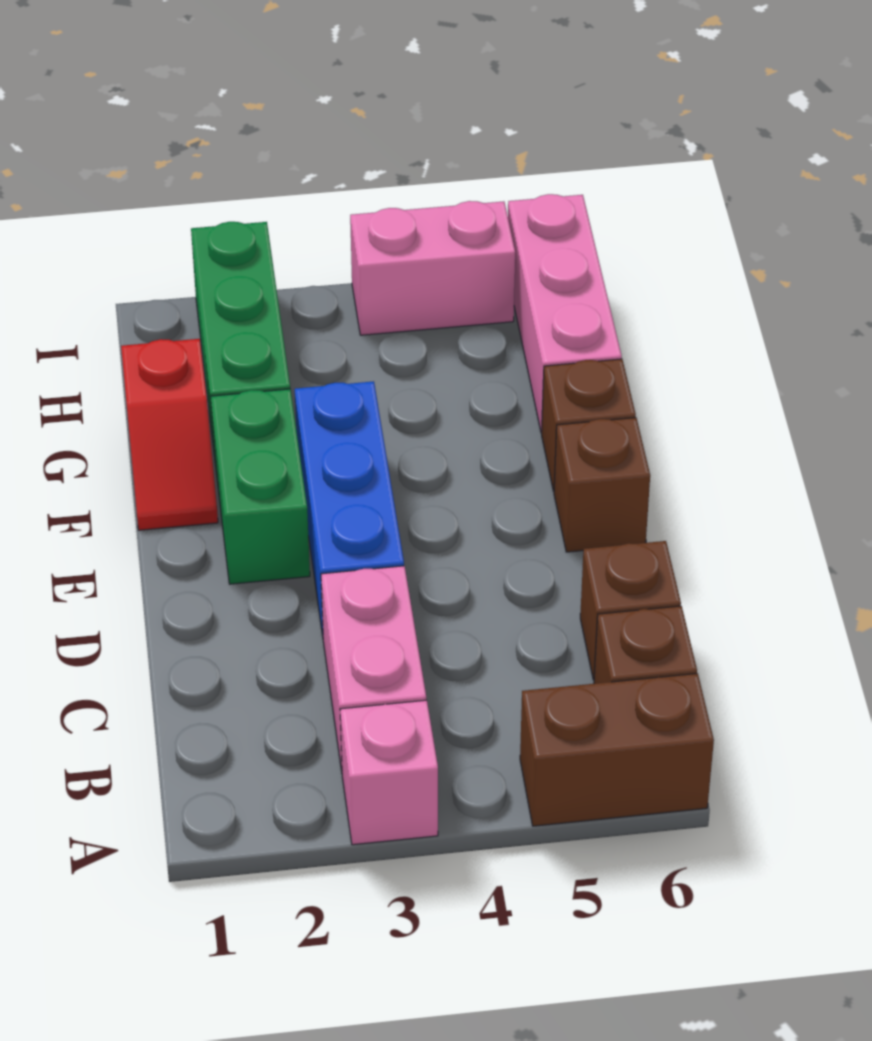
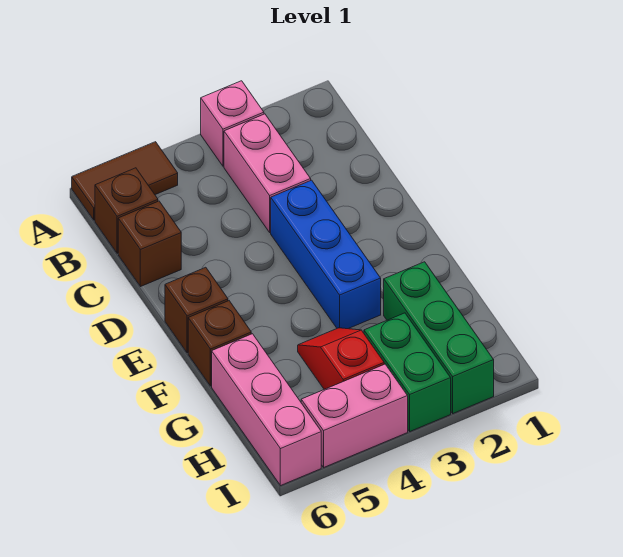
brown 1x2 brick [520,673,714,826] -> brown 1x2 tile [72,142,178,220]
green 1x2 brick [211,389,310,584] -> green 1x2 brick moved to [364,313,451,431]
red 1x2 slope [121,339,218,530] -> red 1x2 slope moved to [298,328,384,389]

